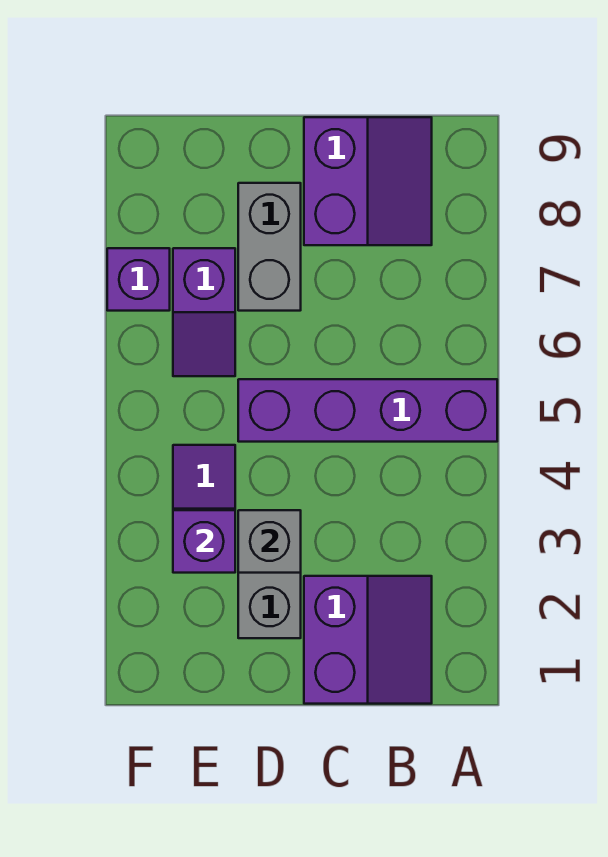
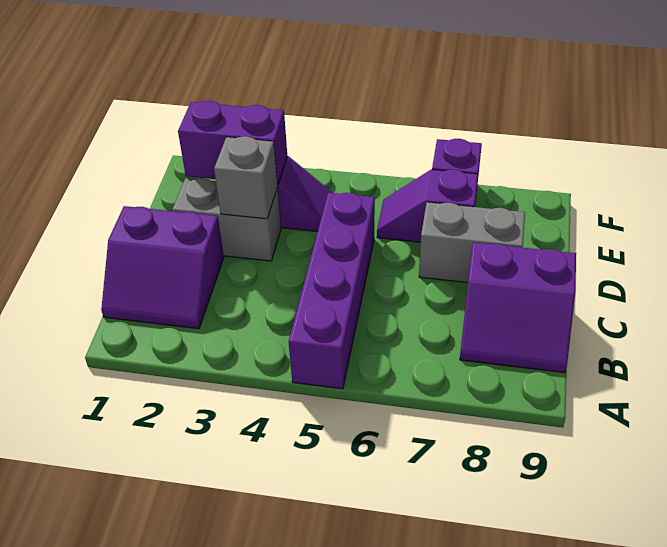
purple 1x1 brick [173,510,235,573] -> purple 1x2 brick [178,101,287,185]

